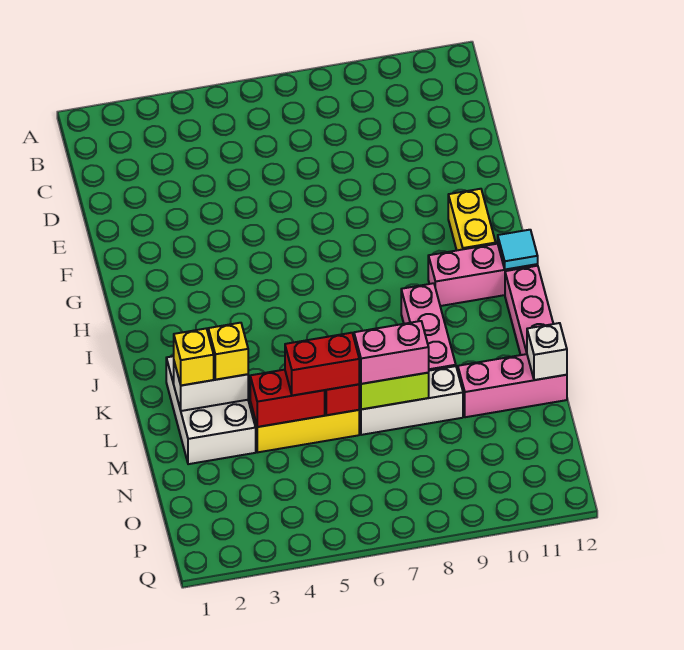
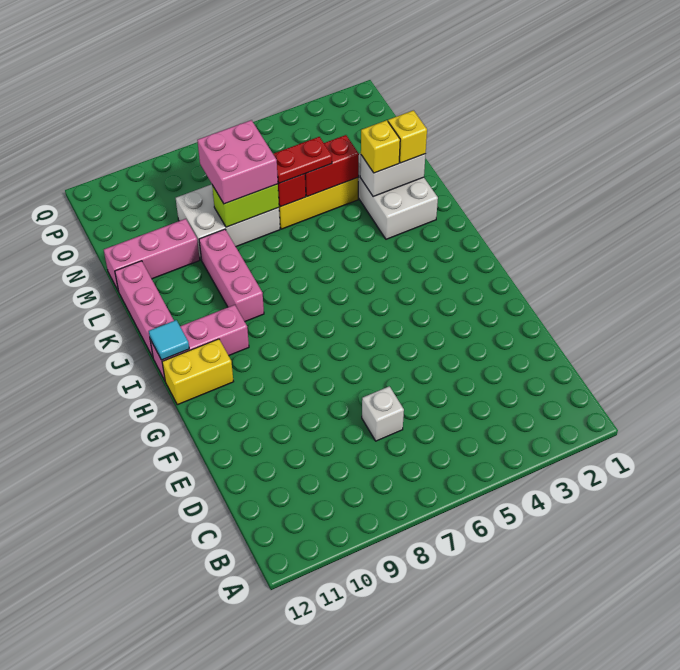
yellow 1x2 brick [448,189,496,250] -> yellow 1x2 brick turned to [162,339,234,405]
red 1x2 brick [285,333,359,396] -> red 1x2 plate [273,137,332,183]
white 1x3 brick [359,366,463,435] -> white 2x3 brick [176,184,280,259]
pink 1x2 brick [354,321,429,384] -> pink 2x2 brick [197,120,278,204]
white 1x1 brick [527,323,567,380] -> white 1x1 brick moved to [362,386,404,441]

